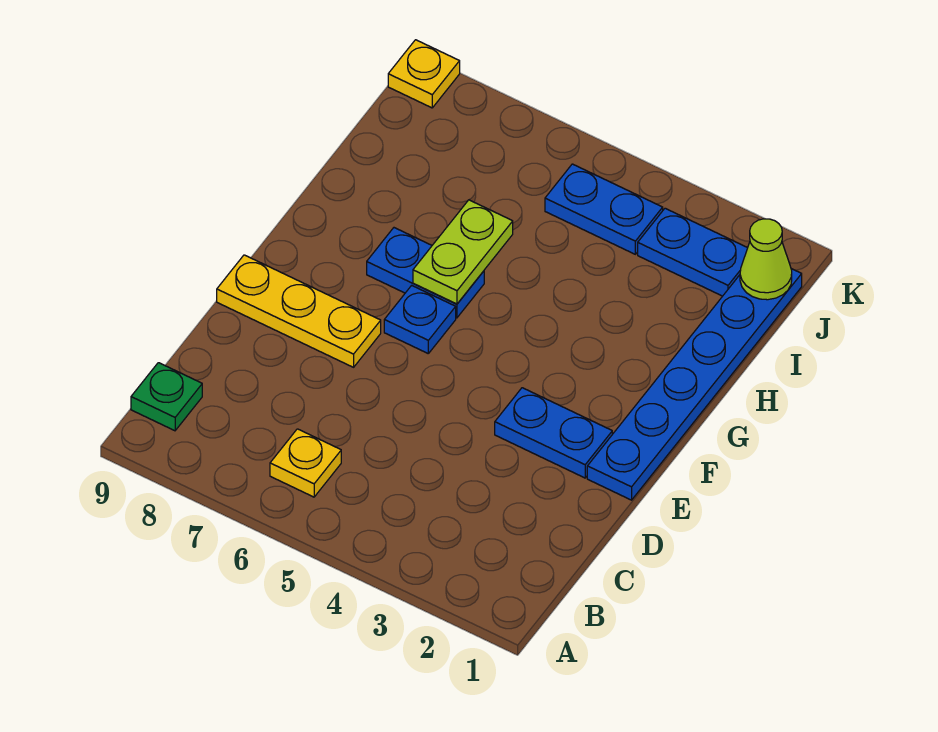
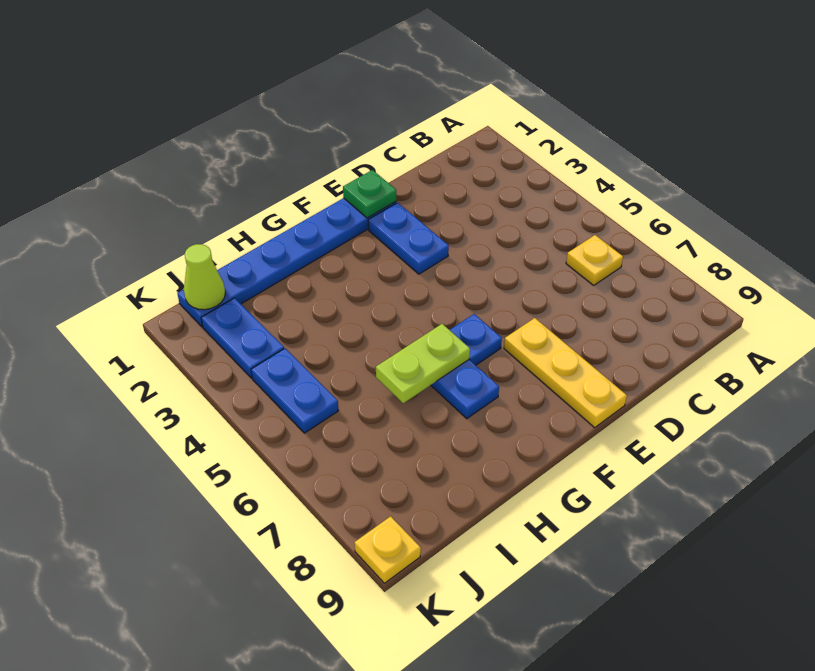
green 1x1 plate [131,363,202,431] -> green 1x1 plate moved to [343,170,396,218]

